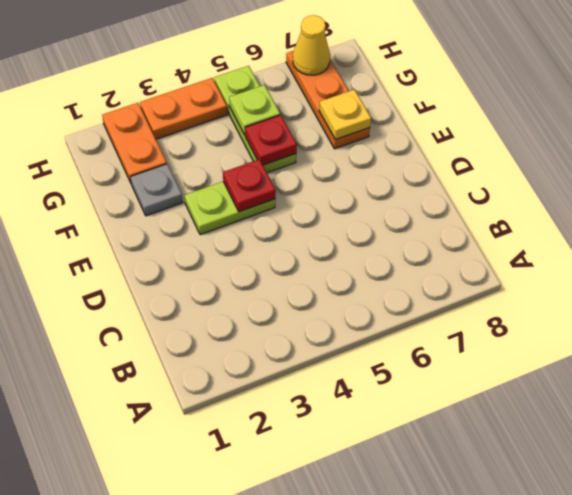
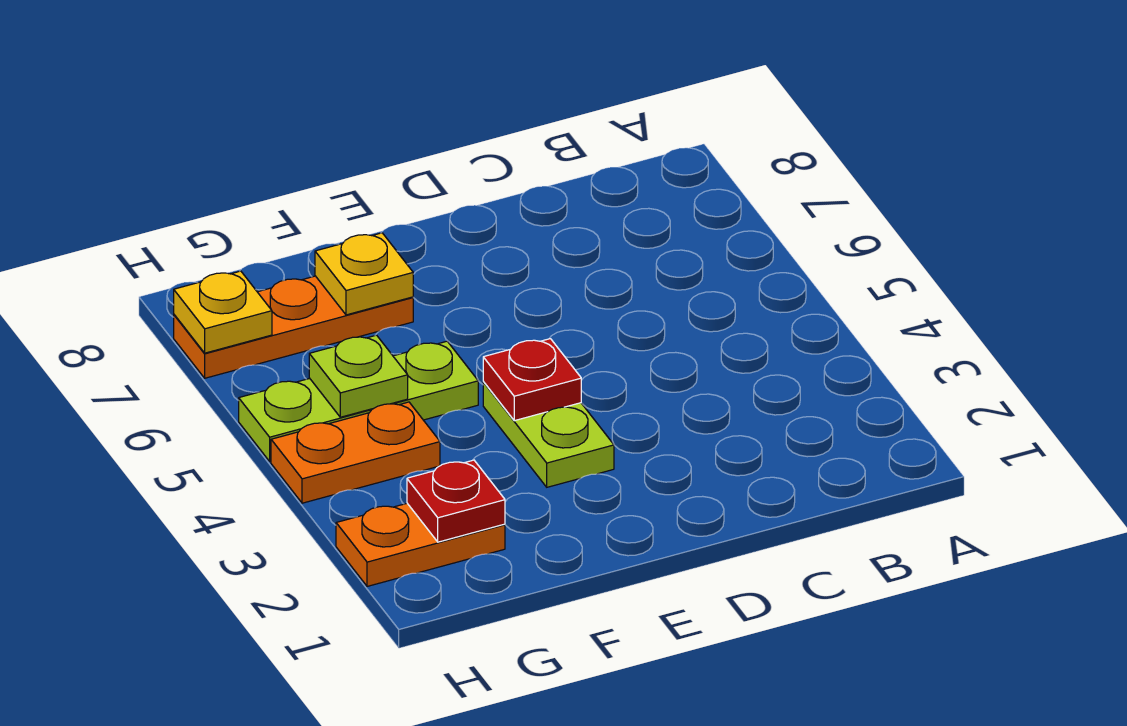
grey 1x1 plate [131,164,183,216] -> none
red 1x1 plate [245,115,297,165] -> red 1x1 plate moved to [407,460,505,542]
orange 1x2 plate [140,78,227,139] -> orange 1x2 plate turned to [271,402,440,503]
yellow 1x1 cone [293,15,330,75] -> yellow 1x1 plate [174,271,272,353]

